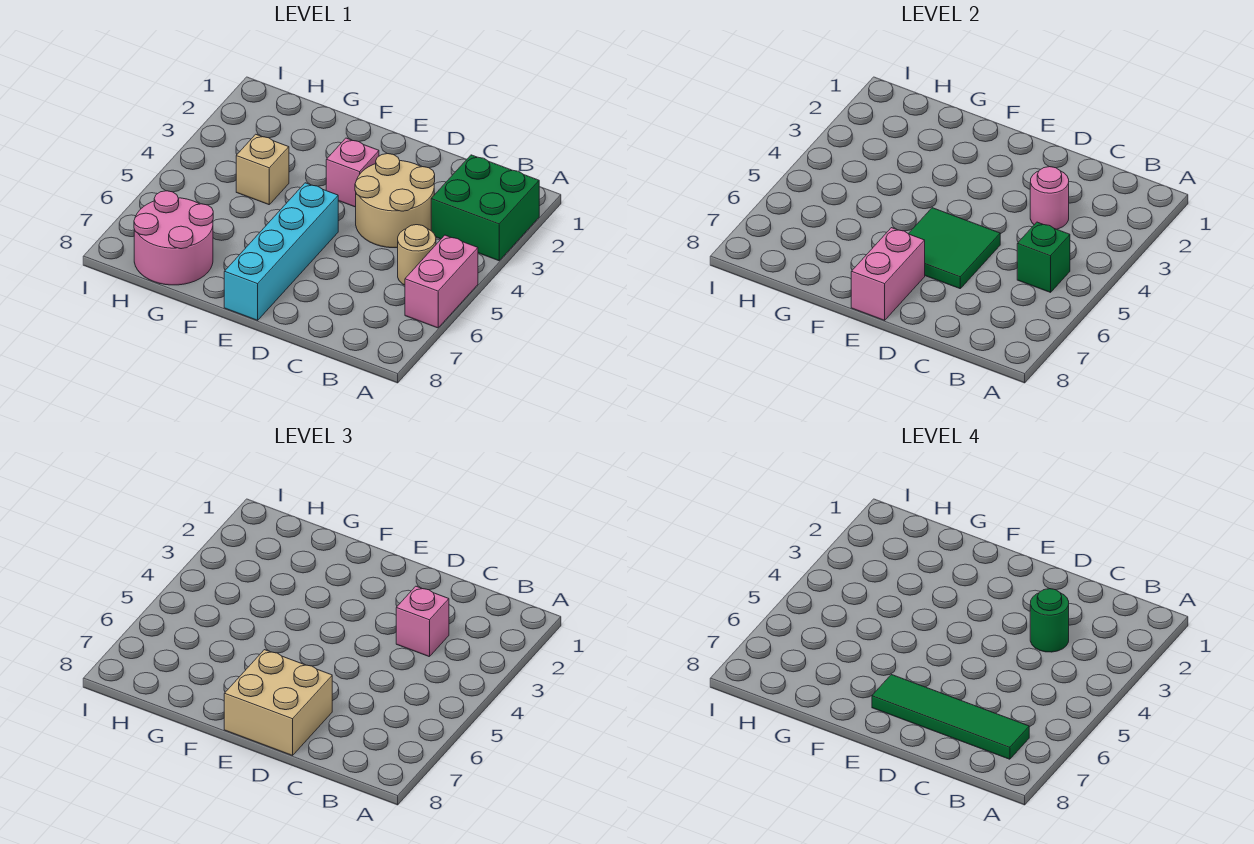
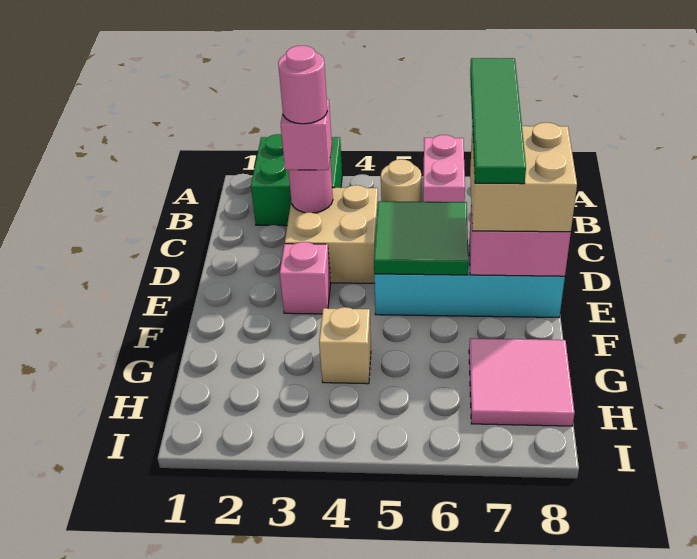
pink 1x2 brick [405,235,478,328] -> pink 1x2 brick turned to [423,135,465,202]
green 1x1 brick [1017,222,1070,292] -> none
tan 2x2 round brick [355,154,435,248] -> tan 2x2 brick [285,185,378,283]
green 1x1 round brick [1030,589,1069,652] -> pink 1x1 round brick [278,46,327,124]
pink 2x2 round brick [134,191,213,285] -> pink 2x2 tile [469,338,575,426]

